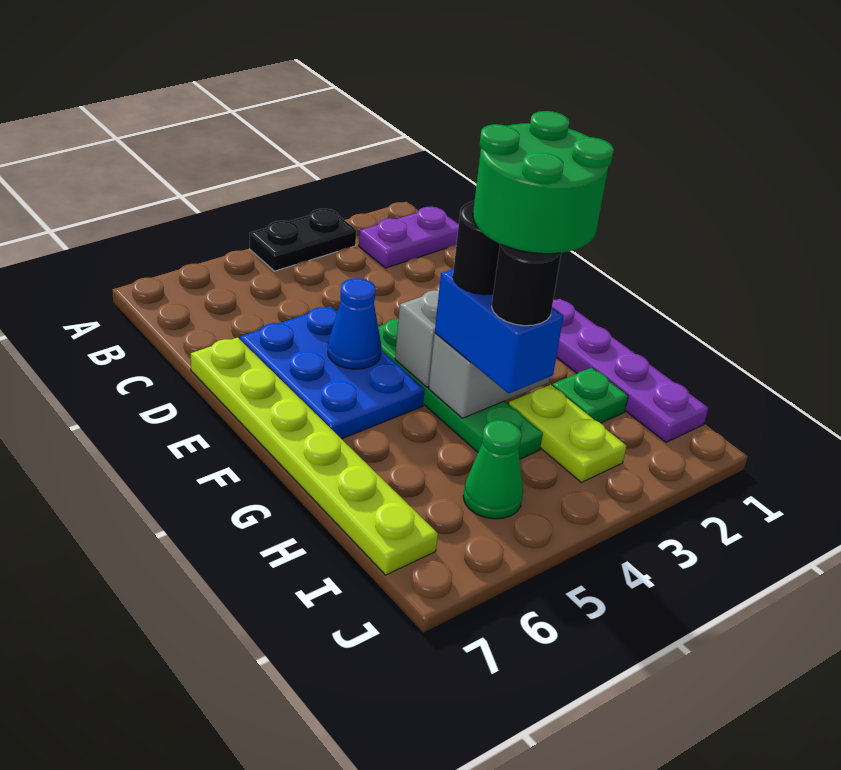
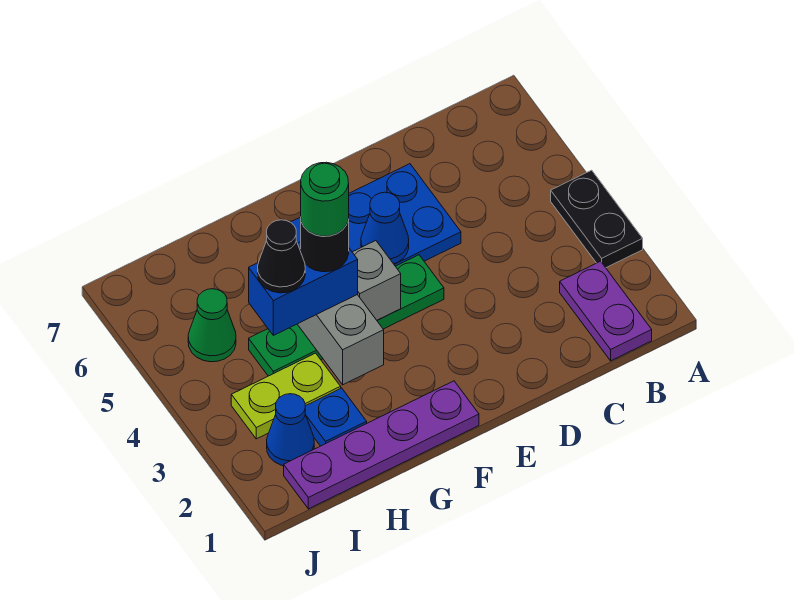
lime 1x6 plate [191,337,438,575] -> none
green 2x2 round brick [473,111,614,254] -> green 1x1 round brick [301,162,349,236]
green 1x1 plate [552,368,628,423] -> blue 1x1 plate [305,388,367,446]
black 1x1 round brick [492,244,561,326] -> black 1x1 cone [258,220,305,293]
none -> blue 1x1 cone [267,394,314,466]

